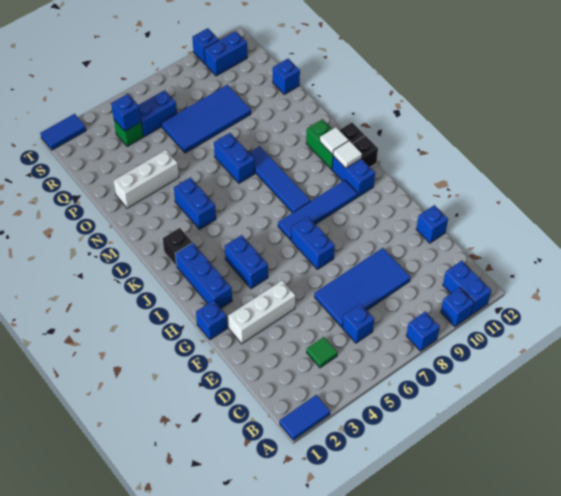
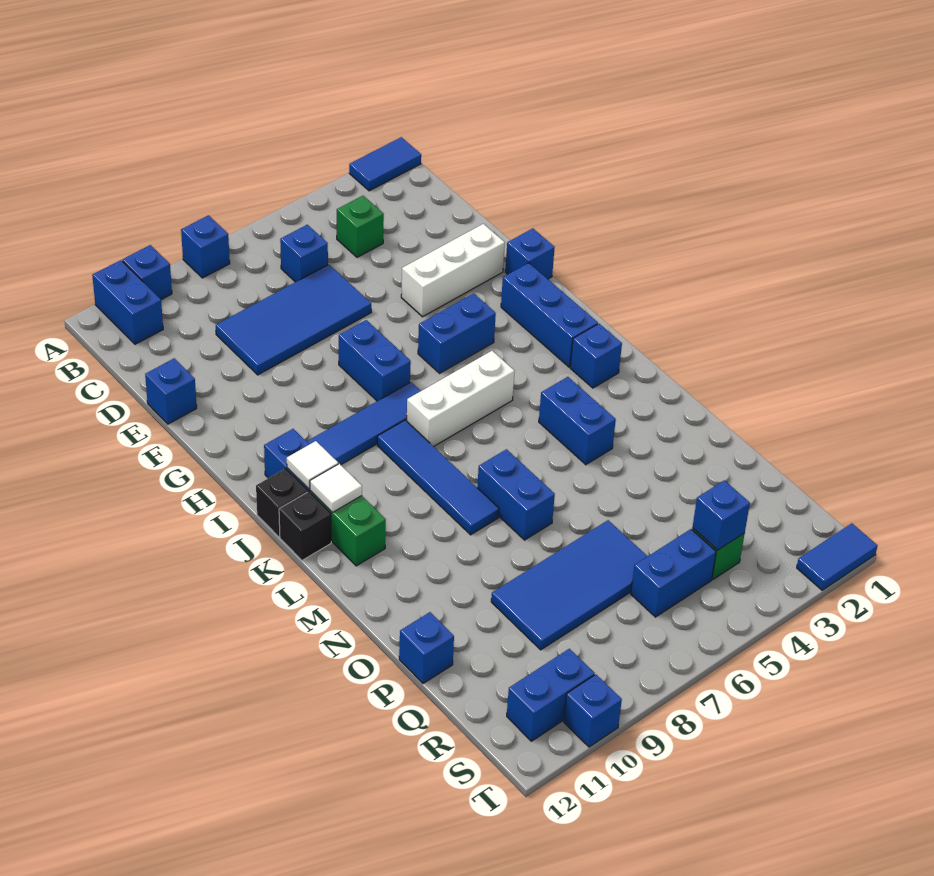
green 1x1 tile [307,337,338,368] -> green 1x1 brick [337,196,384,257]
blue 1x2 brick [225,235,268,289] -> blue 1x2 brick turned to [418,293,496,373]
black 1x1 brick [163,228,192,266] -> blue 1x1 brick [570,324,622,388]
white 1x3 brick [113,150,179,208] -> white 1x3 brick moved to [407,351,515,447]

